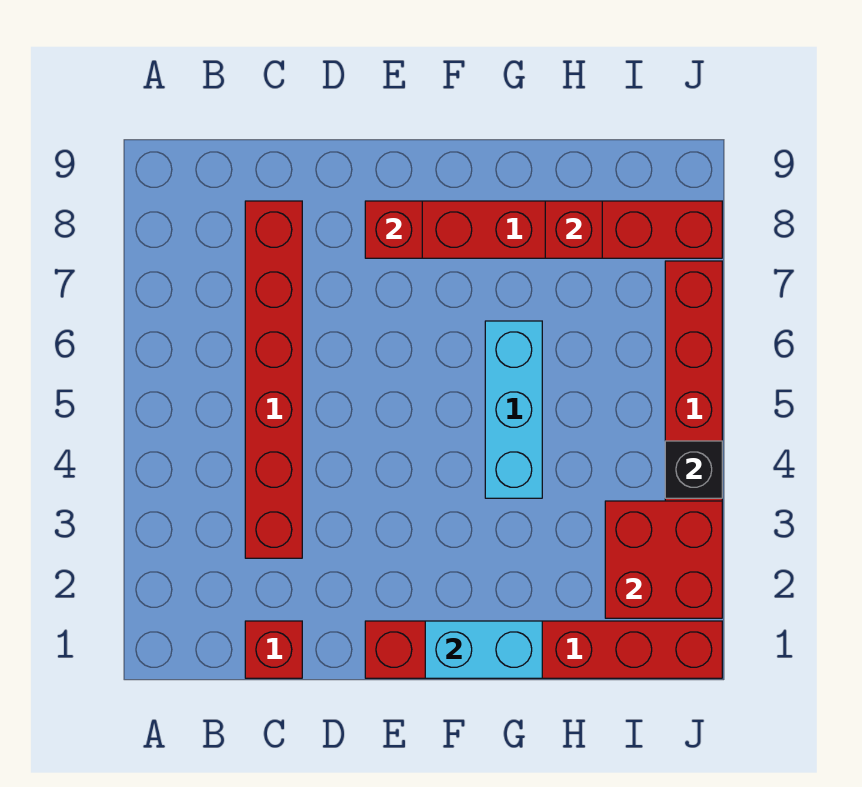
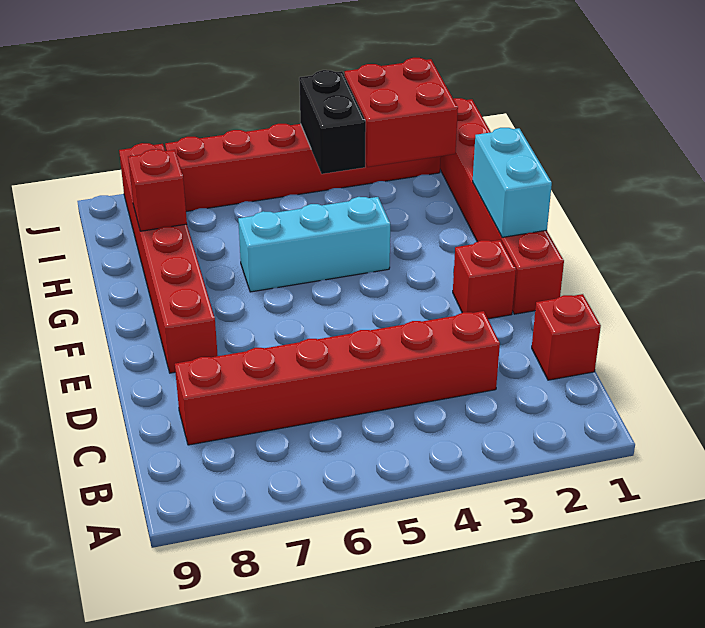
red 1x1 brick [365,201,422,258] -> red 1x1 brick moved to [453,240,516,319]
black 1x1 brick [665,441,722,498] -> black 1x2 brick [299,70,366,174]

